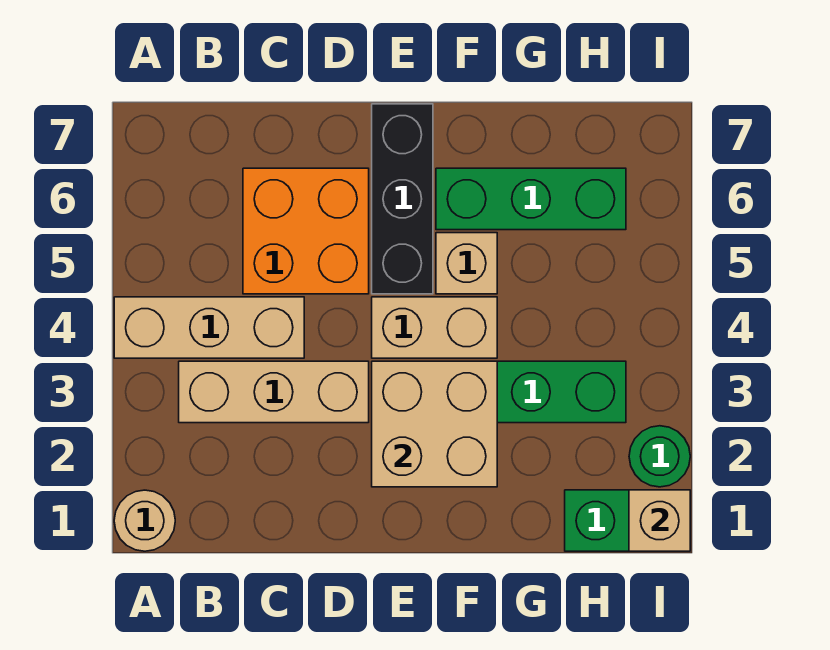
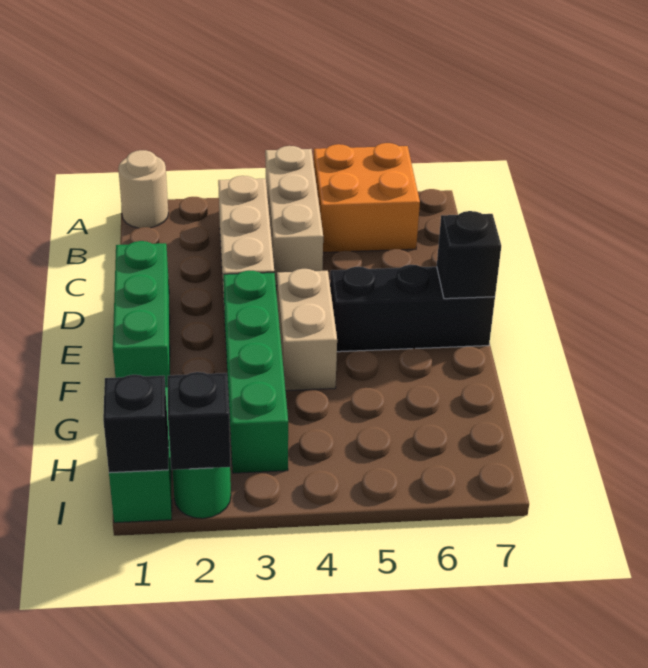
orange 2x2 brick [243,168,369,294] -> orange 2x2 brick moved to [314,143,420,252]
tan 2x2 brick [372,361,497,487] -> none
none -> black 1x1 brick [437,211,501,299]
tan 1x1 brick [436,233,497,294] -> none
green 1x3 brick [436,168,626,230] -> green 1x3 brick moved to [113,241,170,387]
tan 1x1 brick [629,490,690,551] -> black 1x1 brick [103,375,168,473]
none -> black 1x1 brick [168,372,231,470]

